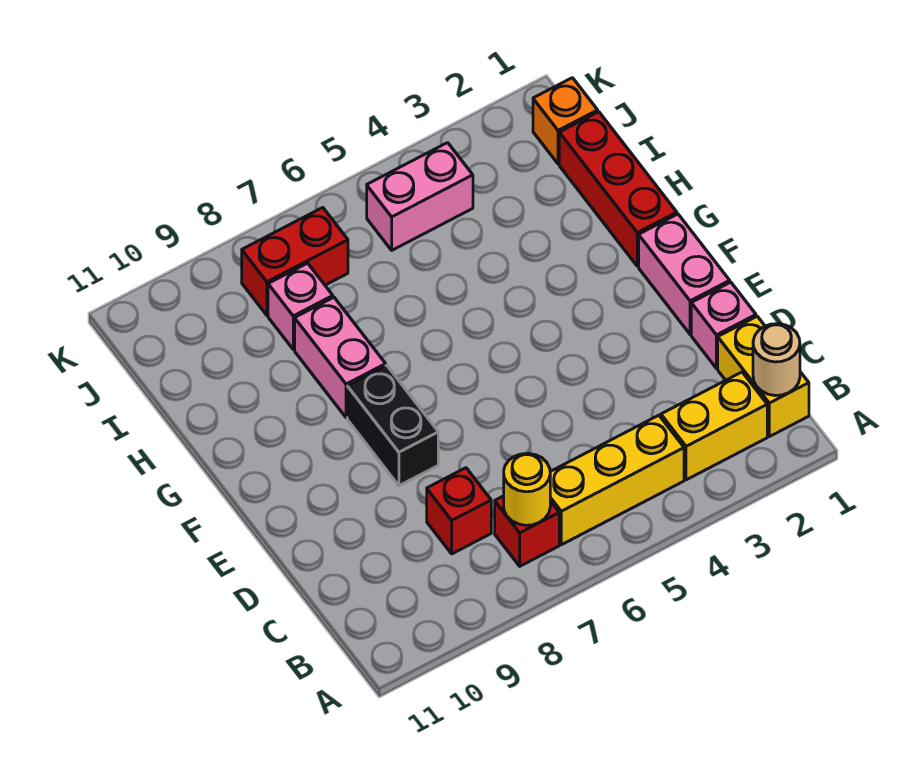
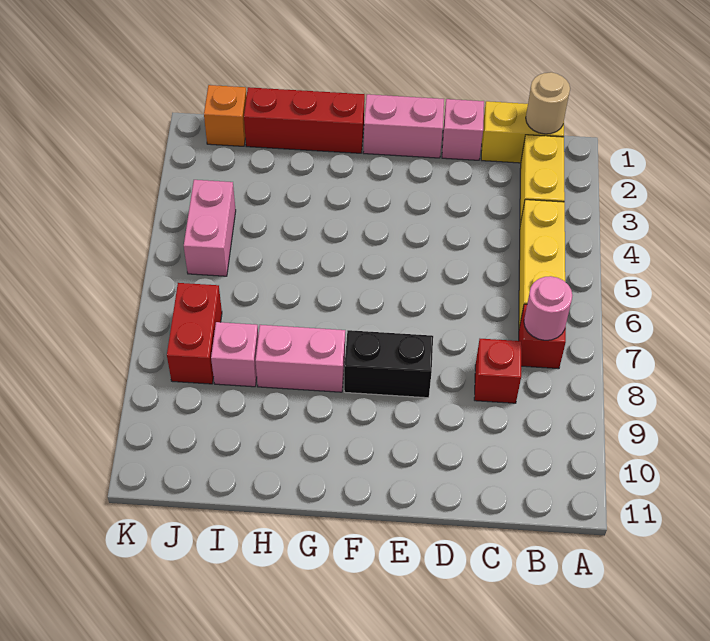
yellow 1x1 round brick [504,453,550,525] -> pink 1x1 round brick [524,276,572,340]

